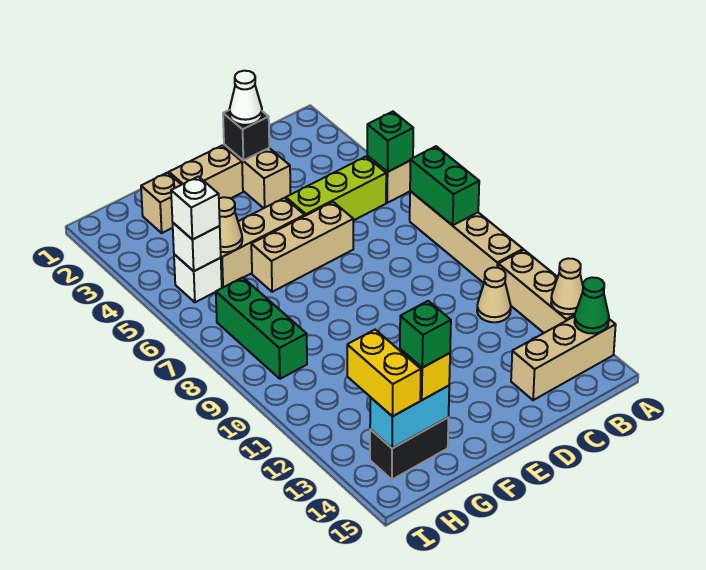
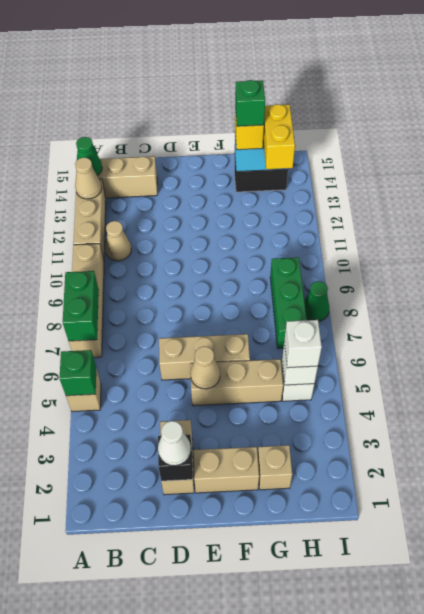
lime 1x3 brick [286,157,386,221] -> none
tan 1x1 cone [219,197,242,252] -> tan 1x1 cone moved to [190,346,220,389]
none -> green 1x1 cone [304,281,329,321]

